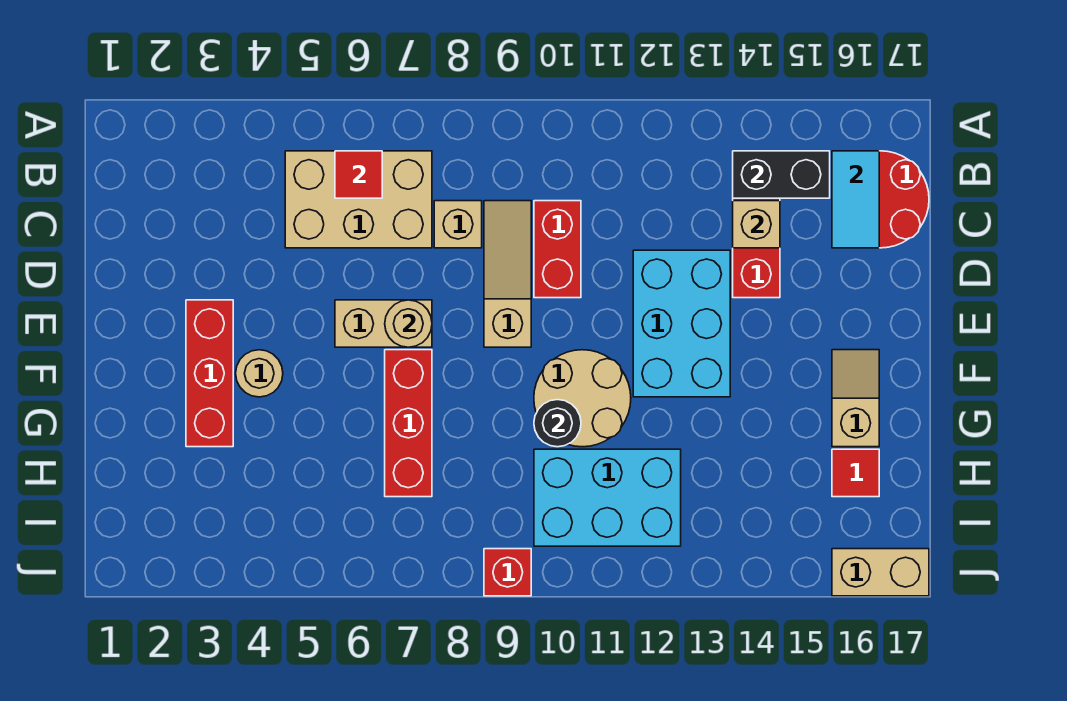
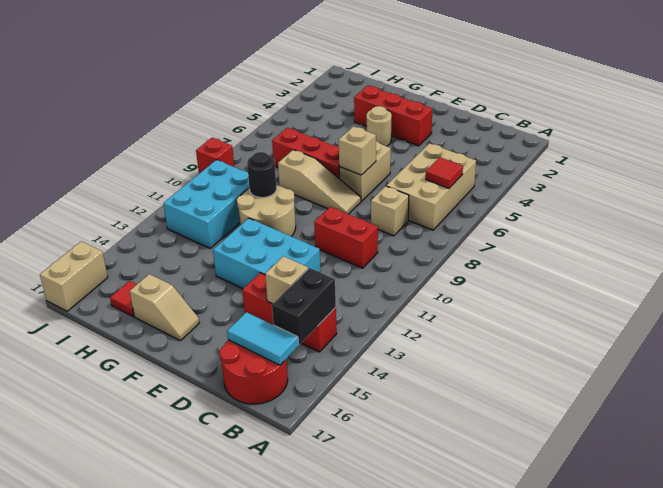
tan 1x3 slope [484,201,531,347] -> tan 1x3 slope moved to [278,150,361,214]
tan 1x1 round brick [385,300,432,347] -> tan 1x1 brick [339,126,376,175]

